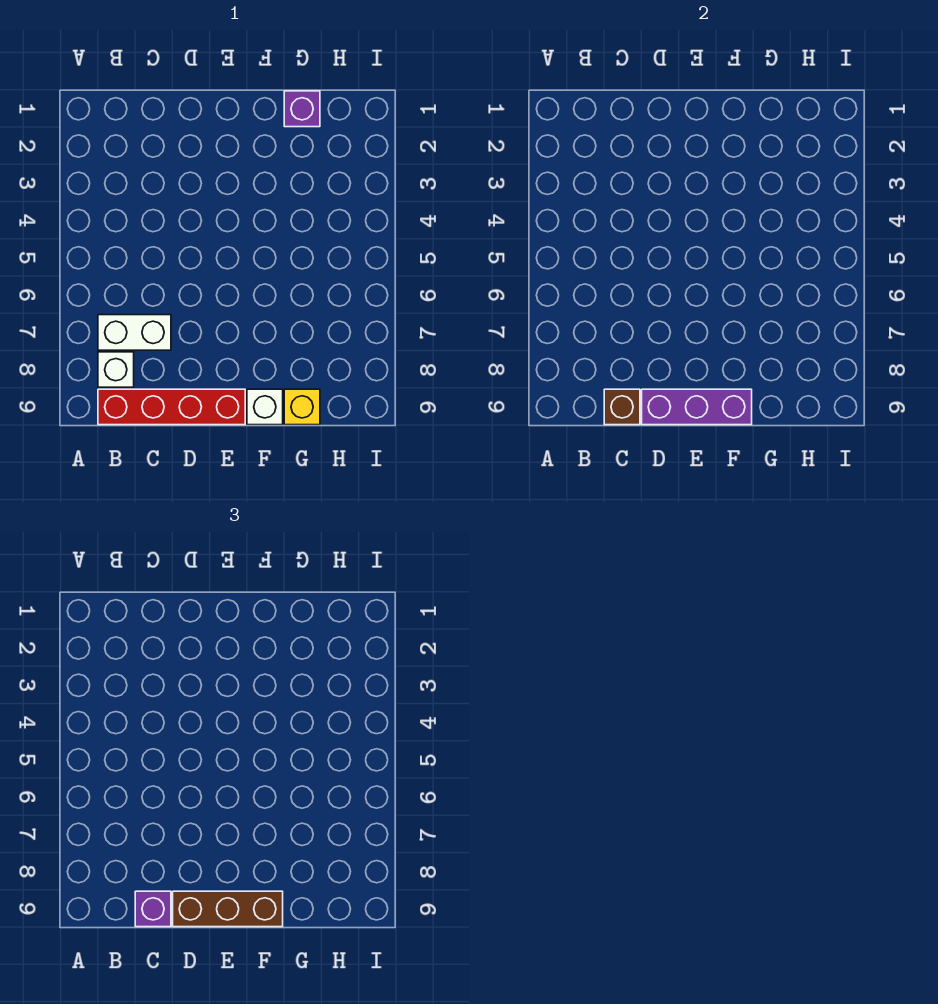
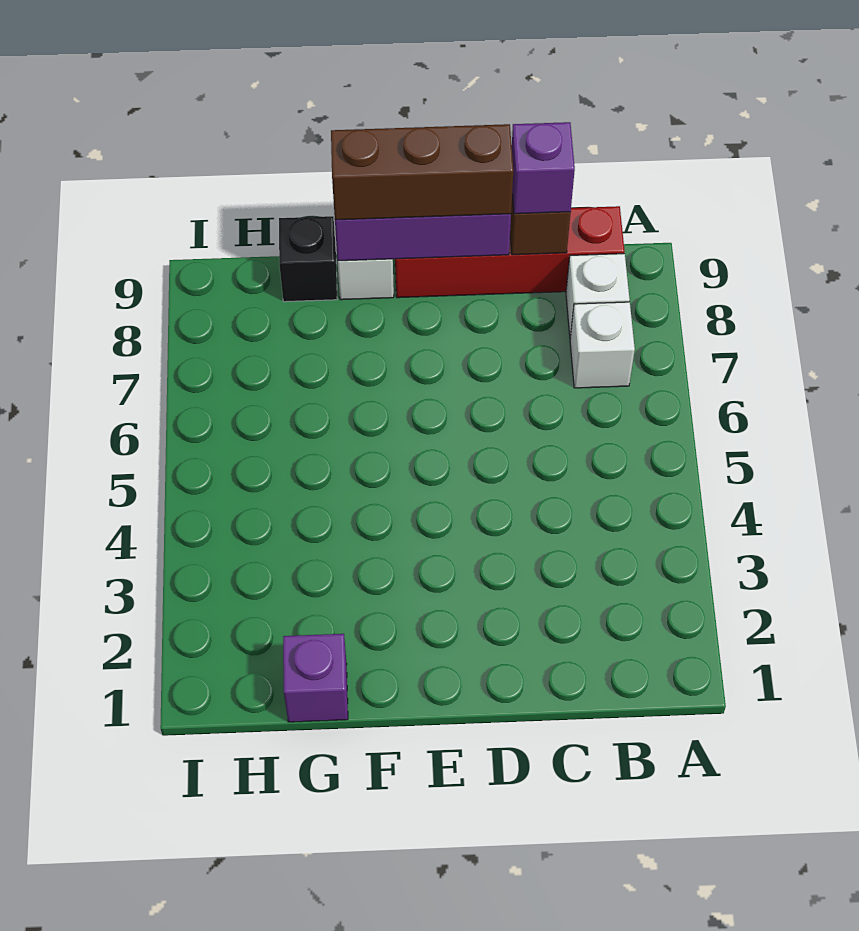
white 1x2 brick [98,315,171,350] -> white 1x1 brick [570,302,635,388]
yellow 1x1 brick [284,389,320,425] -> black 1x1 brick [279,216,337,302]

